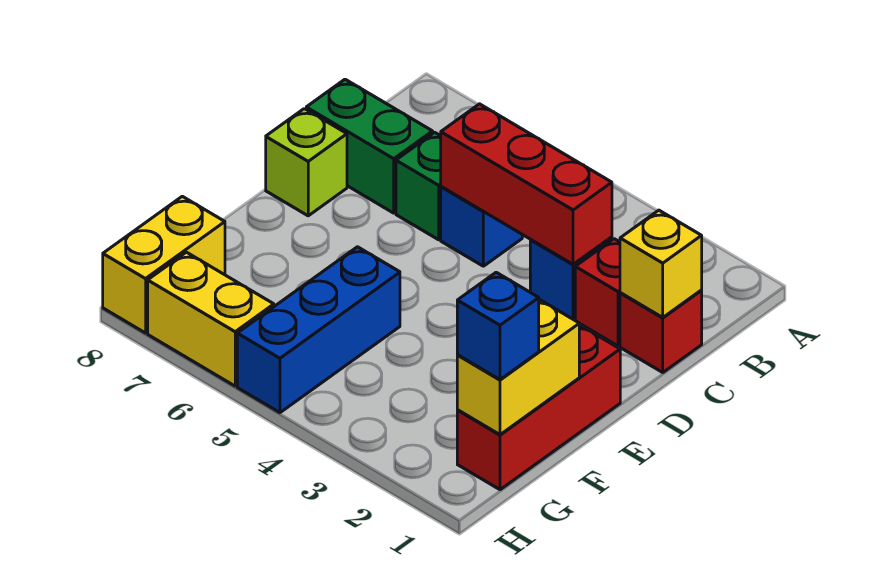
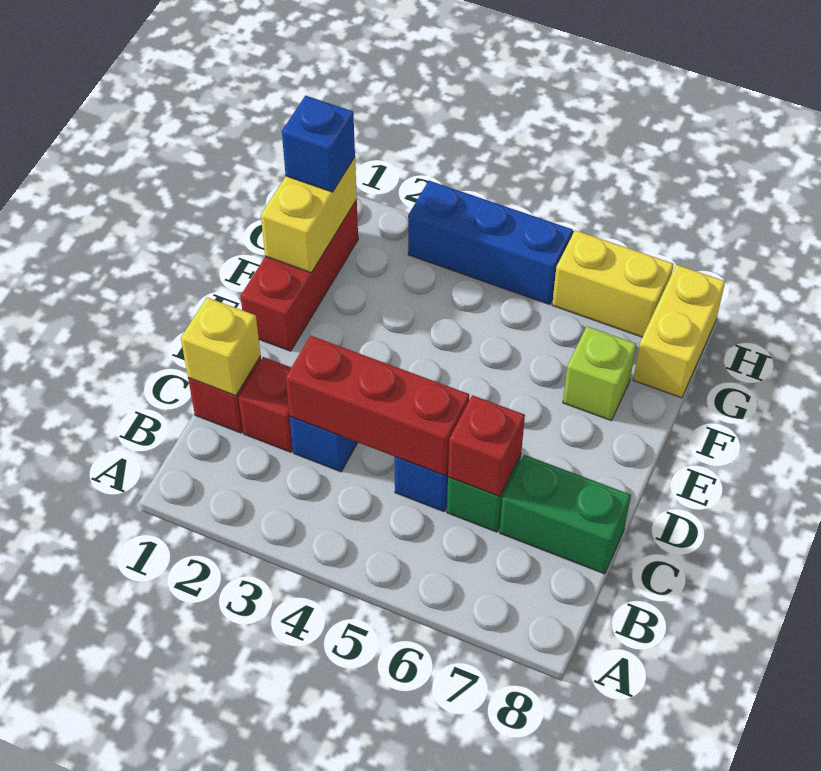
none -> red 1x1 brick [448,395,525,497]
lime 1x1 brick [266,109,347,216] -> lime 1x1 brick moved to [563,326,636,421]
blue 1x3 brick [237,247,400,413] -> blue 1x3 brick turned to [408,181,573,305]

